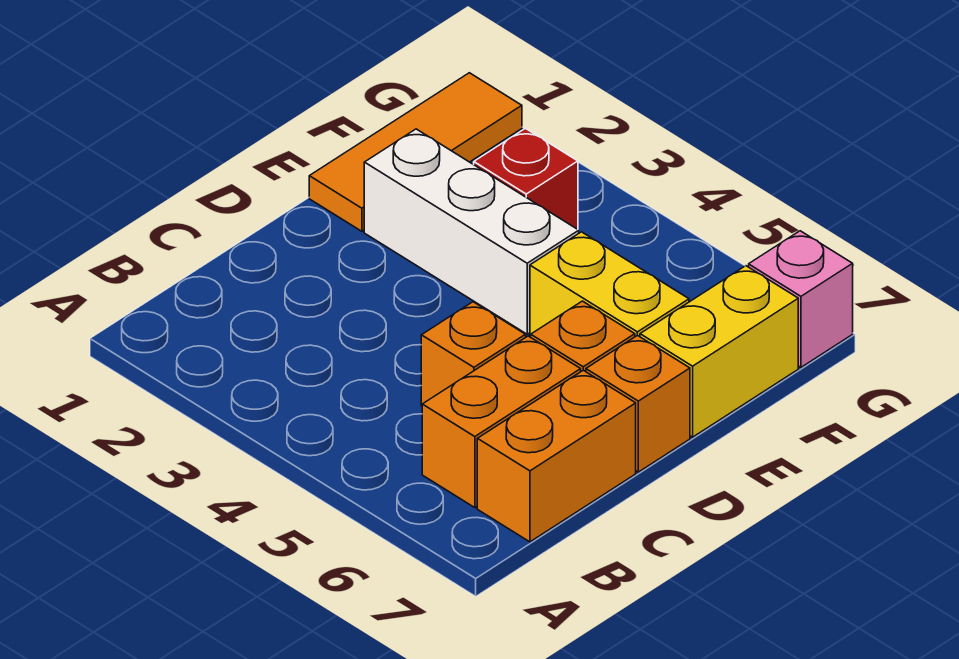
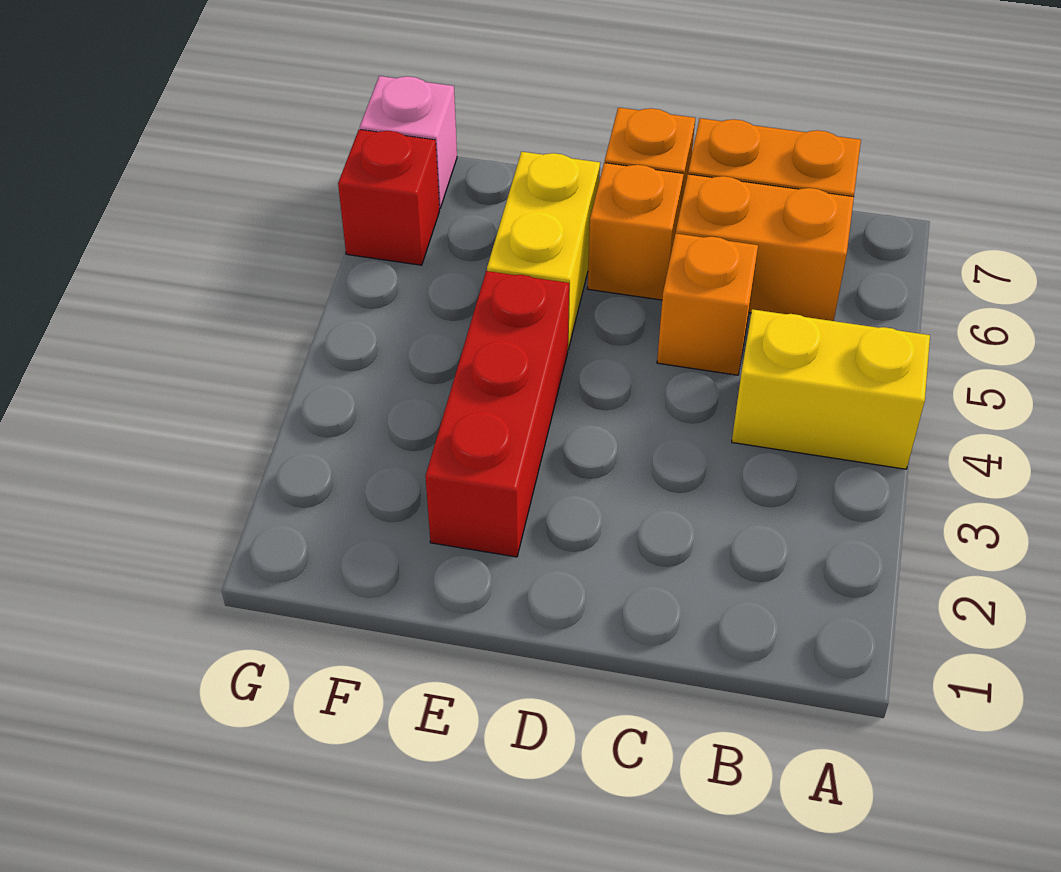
orange 1x3 tile [309,73,522,231] -> none
white 1x3 brick [364,129,579,334] -> red 1x3 brick [426,271,569,557]
yellow 1x2 brick [640,266,798,437] -> yellow 1x2 brick moved to [732,309,930,469]
red 1x1 brick [474,128,578,229] -> red 1x1 brick moved to [338,130,439,265]

